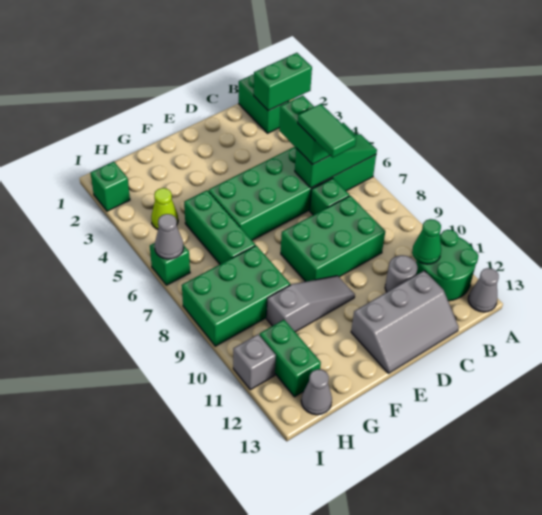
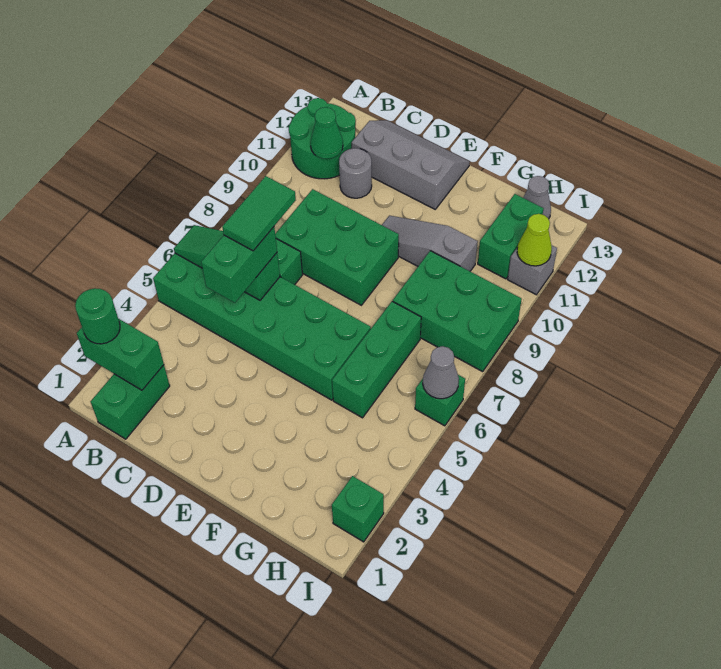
none -> green 1x1 round brick [75,288,120,344]
grey 1x1 cone [468,268,499,312] -> none
lime 1x1 cone [151,188,178,229] -> lime 1x1 cone moved to [517,214,552,266]

